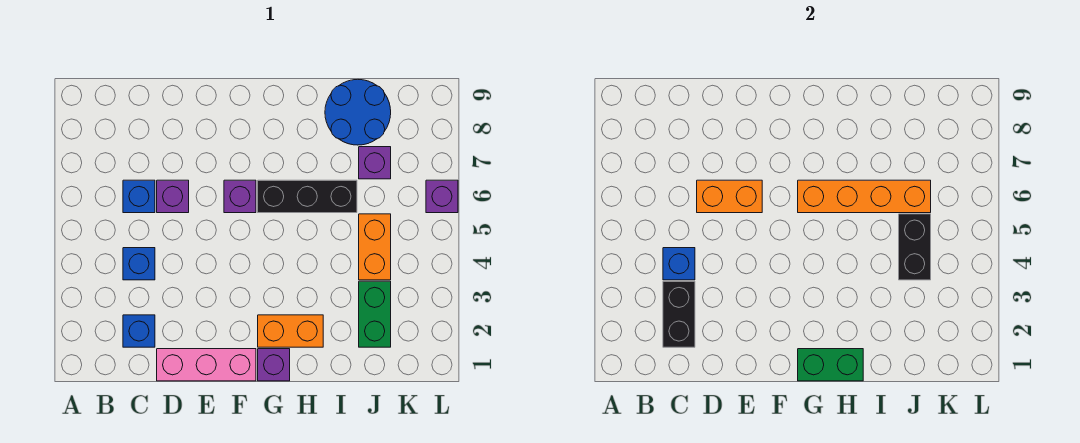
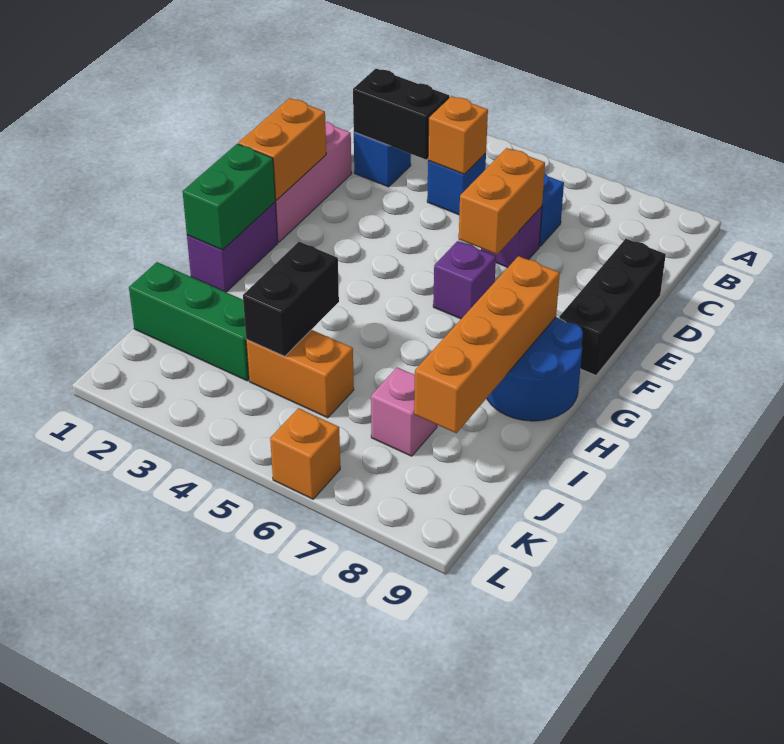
blue 1x1 brick [663,248,695,280] -> orange 1x1 brick [428,96,488,174]
purple 1x1 brick [258,349,290,381] -> purple 1x2 brick [187,202,278,292]
orange 1x2 brick [258,315,323,347] -> orange 1x2 brick moved to [238,98,326,200]
black 1x3 brick [258,180,357,213] -> black 1x3 brick moved to [559,239,666,375]
orange 1x4 brick [798,180,931,213] -> orange 1x4 brick moved to [414,256,560,433]
blue 2x2 round brick [325,80,391,145] -> blue 2x2 round brick moved to [487,317,583,421]
green 1x2 brick [359,281,391,347] -> green 1x3 brick [129,262,249,381]
black 1x2 brick [899,214,931,280] -> black 1x2 brick turned to [243,242,339,357]
purple 1x1 brick [359,147,391,179] -> pink 1x1 brick [371,367,437,456]
purple 1x1 brick [426,180,458,213] -> orange 1x1 brick [270,408,340,499]

